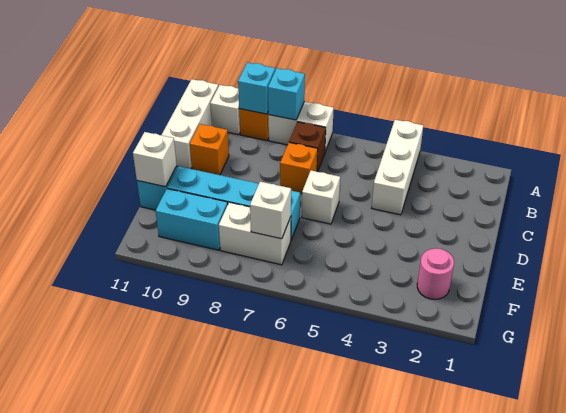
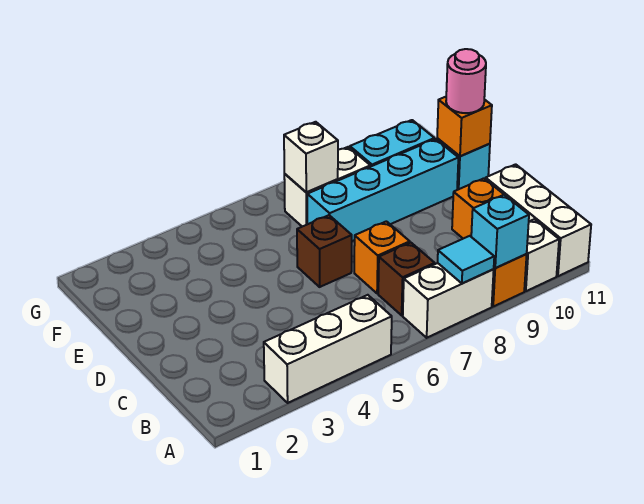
white 1x3 brick [372,120,424,215] -> white 1x3 brick turned to [264,295,392,403]
cyan 1x1 brick [268,68,305,120] -> cyan 1x1 tile [438,236,494,283]
white 1x1 brick [302,170,340,224] -> brown 1x1 brick [297,215,352,287]
white 1x1 brick [133,132,177,187] -> orange 1x1 brick [437,97,492,156]
pink 1x1 round brick [417,248,454,299] -> pink 1x1 round brick moved to [446,49,486,113]

